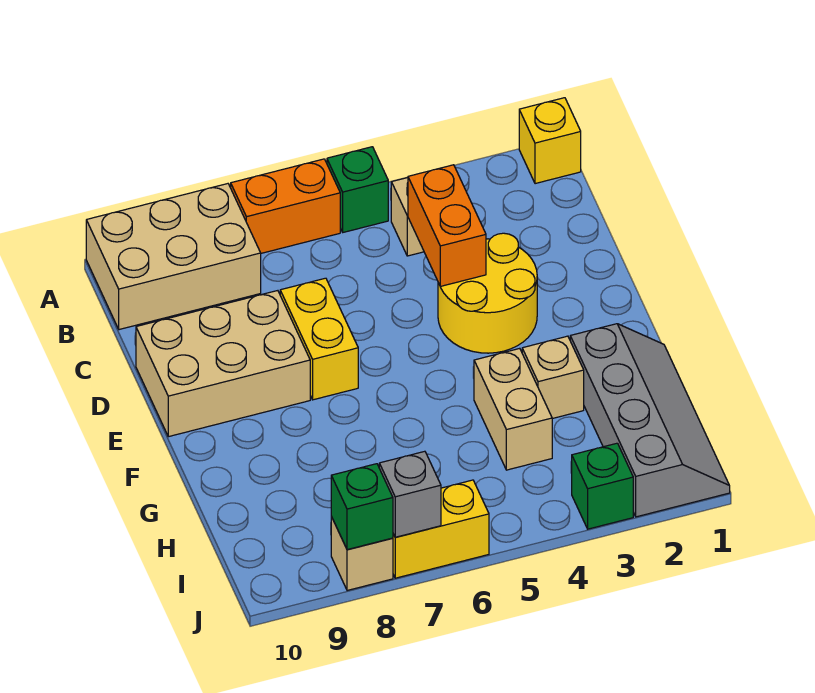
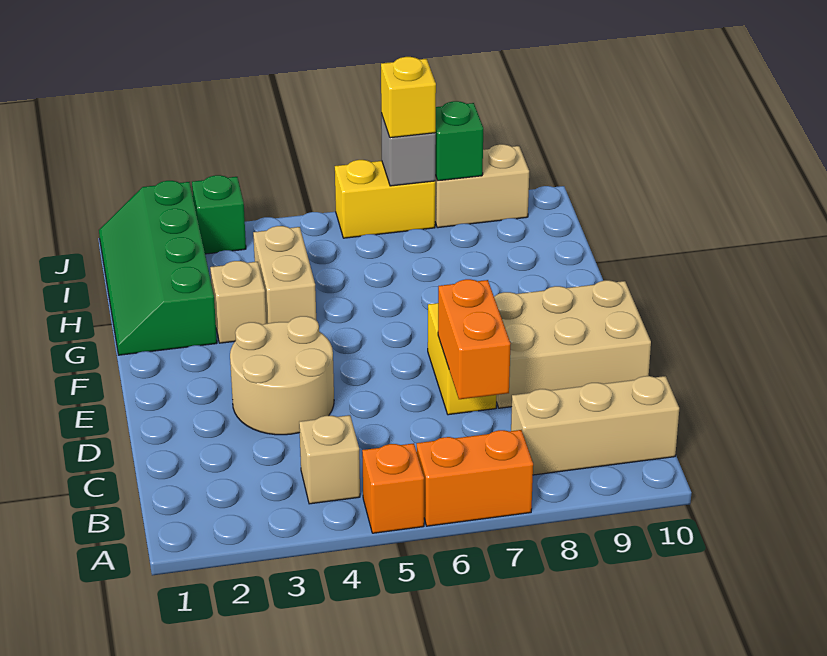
yellow 1x1 brick [519,98,581,184] -> yellow 1x1 brick moved to [381,57,436,138]
green 1x1 brick [327,147,388,232] -> orange 1x1 brick [362,443,424,533]
tan 2x3 brick [86,184,261,330] -> tan 1x3 brick [511,376,679,475]
orange 1x2 brick [408,165,486,287] -> orange 1x2 brick moved to [438,279,511,399]
yellow 2x2 round brick [438,233,537,353] -> tan 2x2 round brick [230,316,334,435]
grey 2x4 slope [570,324,730,517] -> green 2x4 slope [99,181,217,355]
tan 1x1 brick [331,517,393,591] -> tan 1x2 brick [435,144,529,228]

